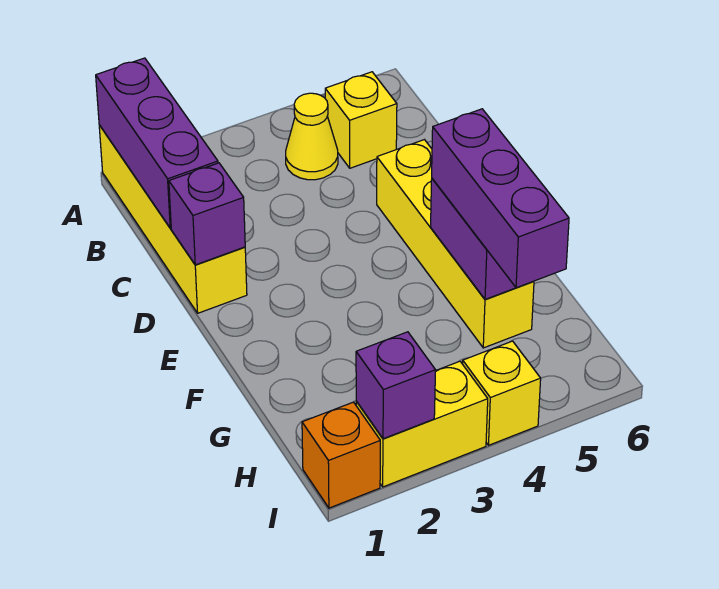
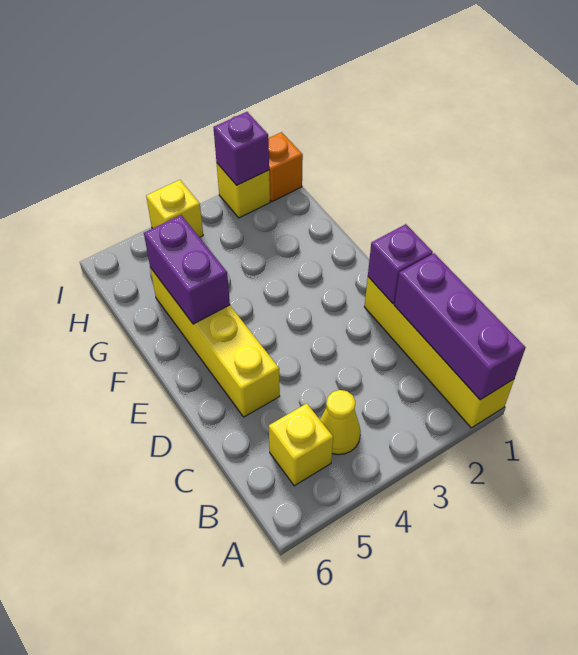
purple 1x3 brick [432,109,569,288] -> none
yellow 1x2 brick [356,361,488,487] -> yellow 1x1 brick [217,163,270,218]

